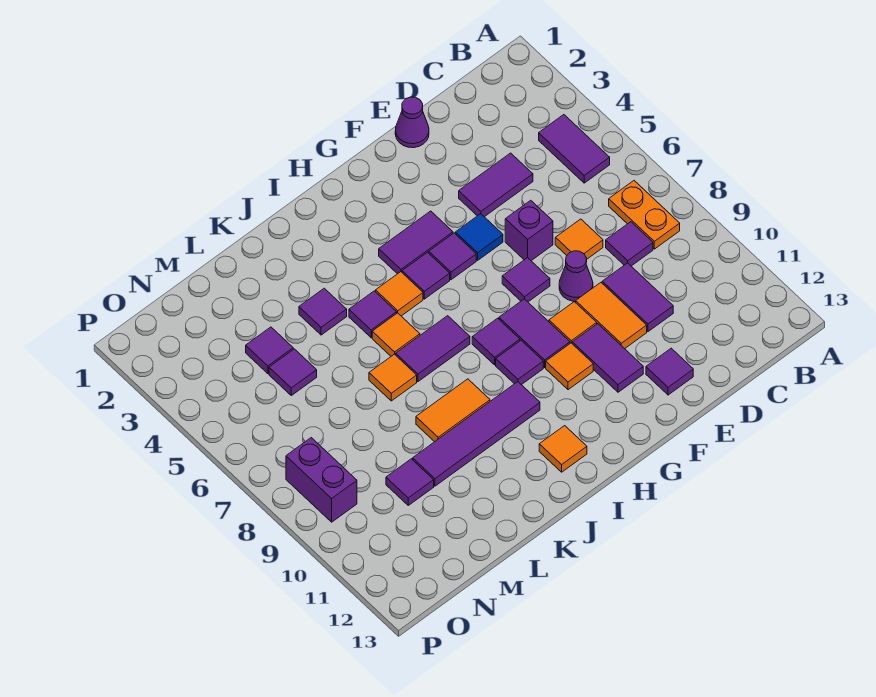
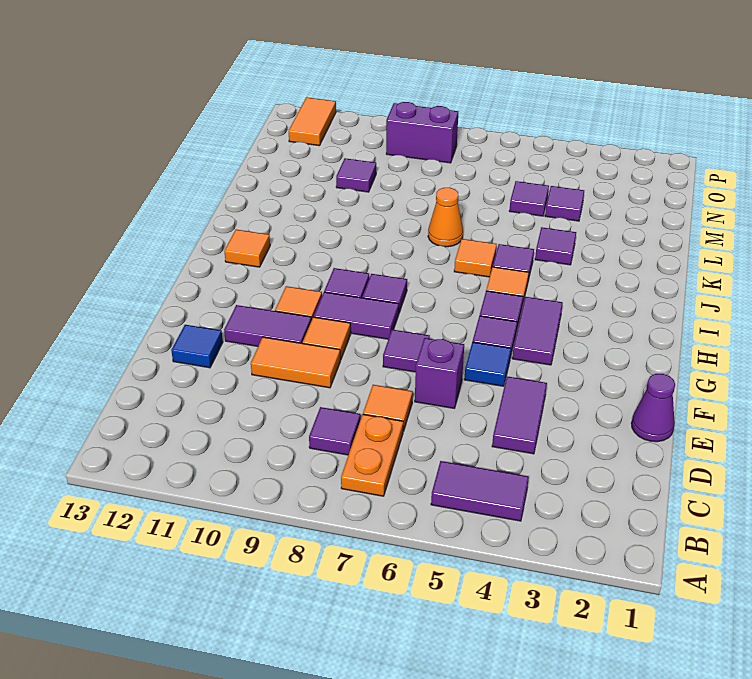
orange 1x2 plate [609,181,680,249] -> orange 1x2 plate turned to [341,414,403,496]
purple 1x2 tile [602,263,673,332] -> none
purple 1x1 cone [559,251,593,301] -> none
purple 1x1 tile [646,348,693,395] -> blue 1x1 tile [171,325,223,368]
purple 1x2 tile [396,316,470,382] -> none
purple 1x4 tile [413,382,540,486] -> none
orange 1x2 tile [416,379,490,442] -> orange 1x2 tile moved to [289,97,336,146]
orange 1x1 tile [369,354,417,401] -> orange 1x1 cone [428,188,463,247]

